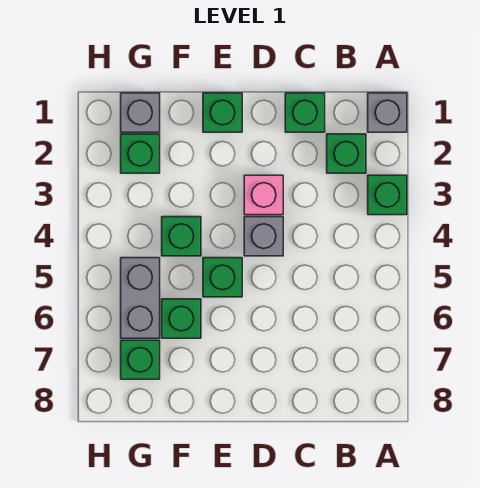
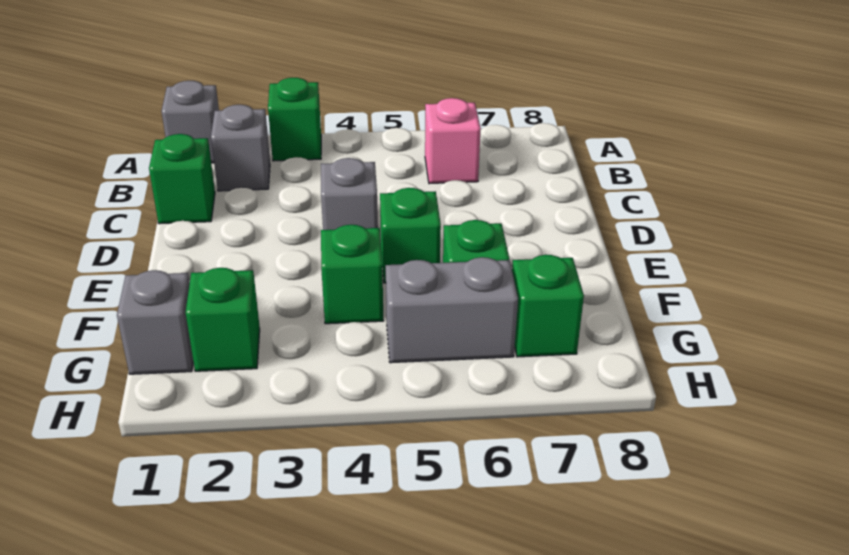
green 1x1 brick [327,134,366,173] -> grey 1x1 brick [211,105,270,191]
pink 1x1 brick [244,175,283,215] -> pink 1x1 brick moved to [425,98,481,184]
green 1x1 brick [203,93,242,132] -> none

